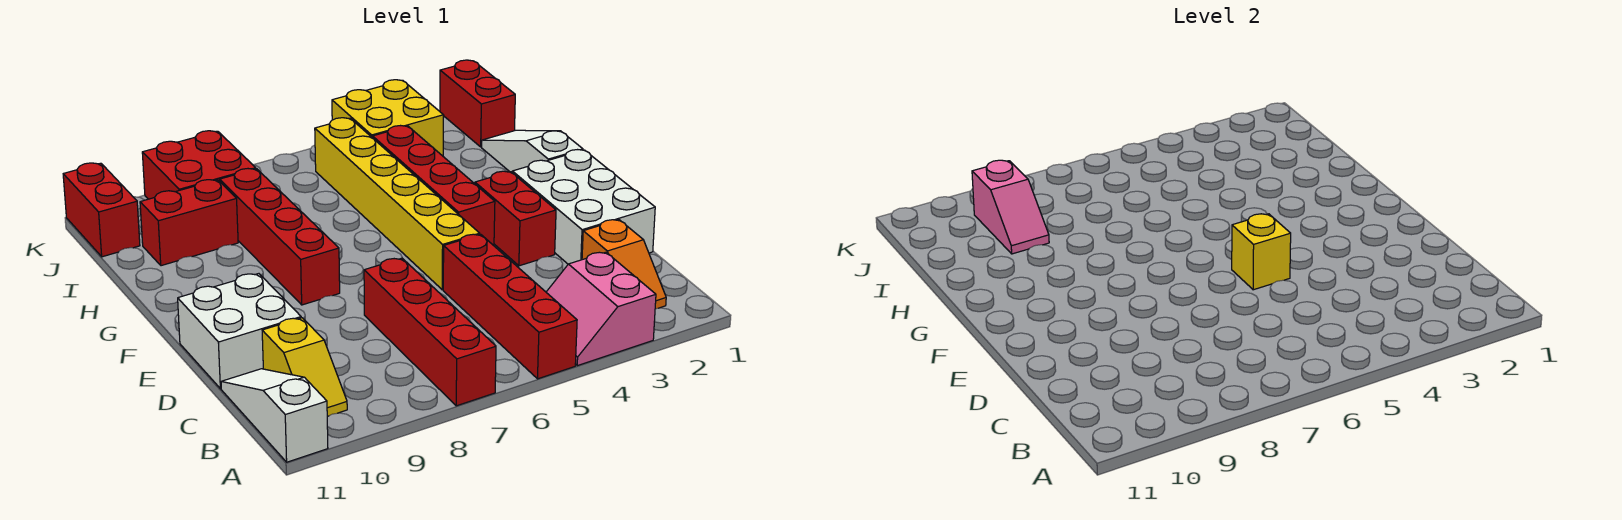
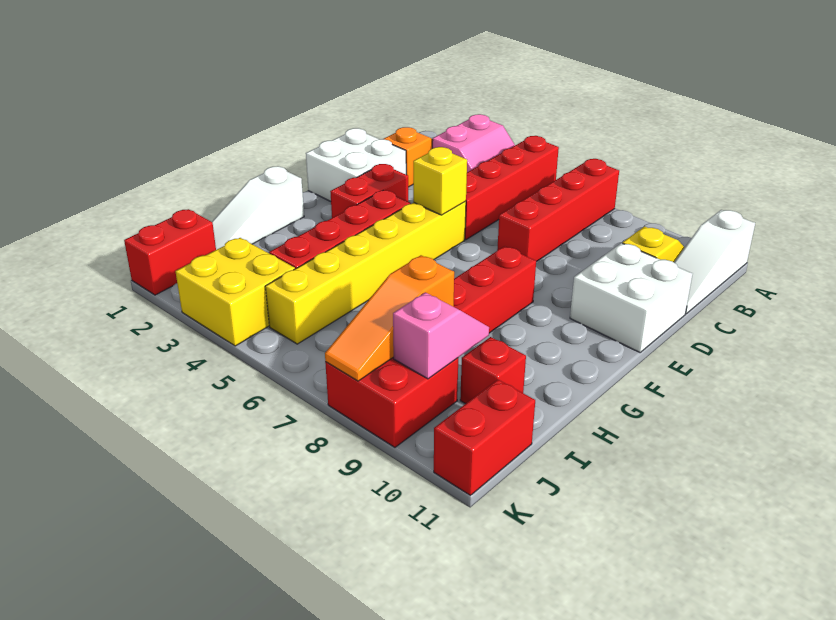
white 2x3 brick [512,150,655,264] -> white 2x2 brick [306,128,406,201]
none -> orange 1x3 slope [325,255,454,381]
red 1x2 brick [140,180,238,266] -> red 1x1 brick [460,337,526,404]

